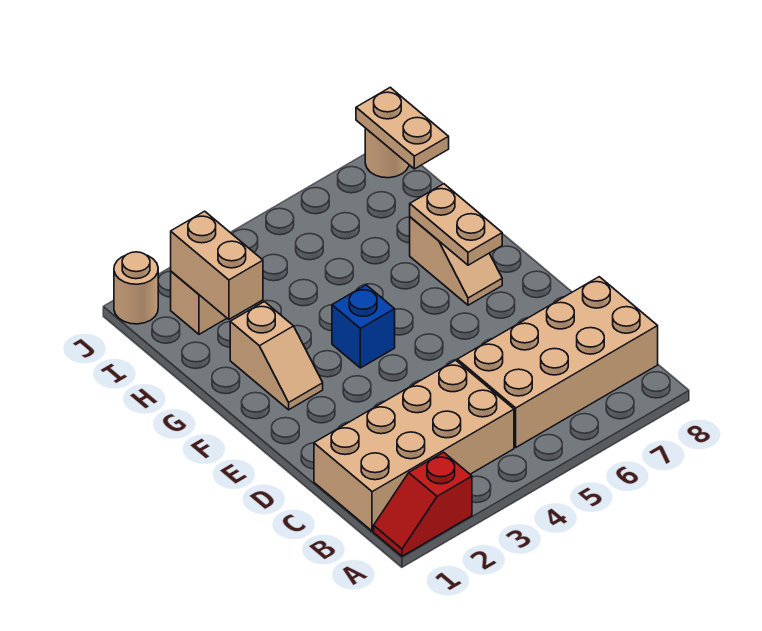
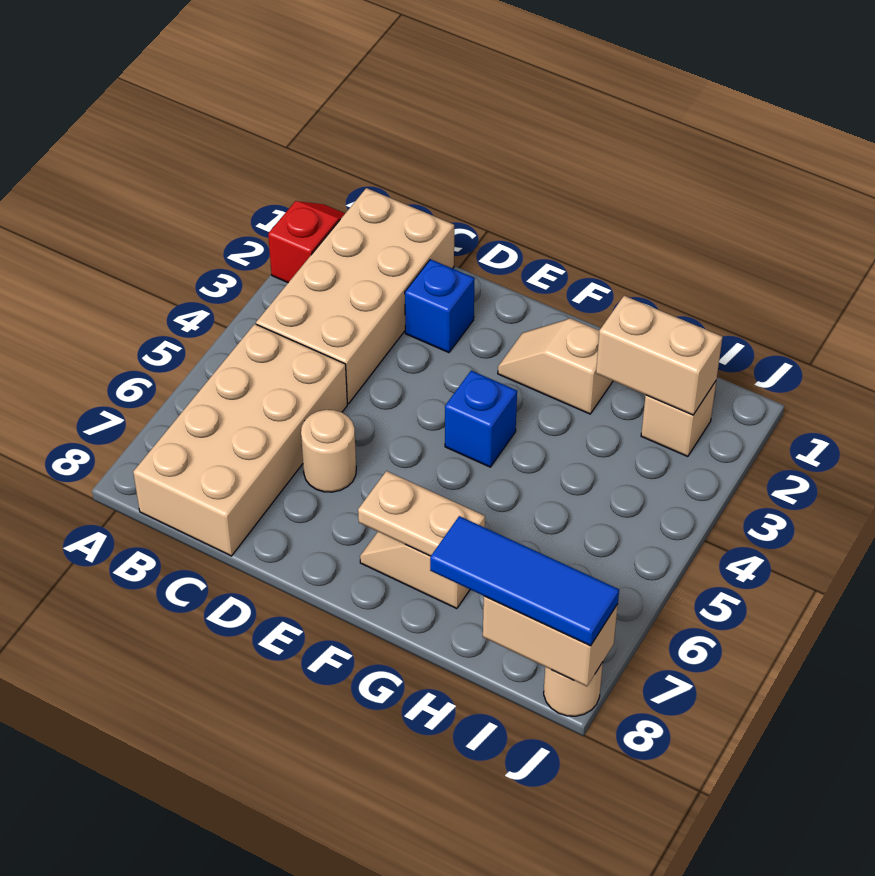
none -> blue 1x1 brick [405,259,475,353]
none -> blue 1x3 tile [430,516,619,646]
tan 1x2 plate [356,87,449,169] -> tan 1x2 brick [483,596,618,686]
tan 1x1 round brick [114,252,158,324] -> tan 1x1 round brick moved to [301,410,356,492]

